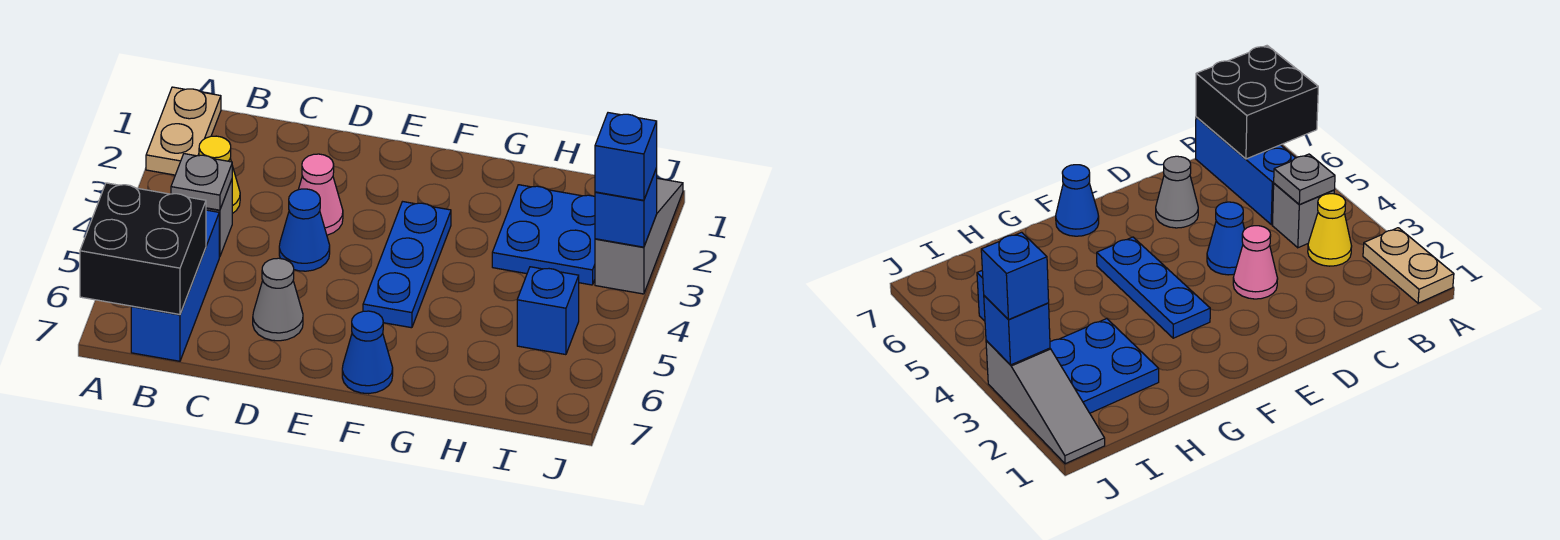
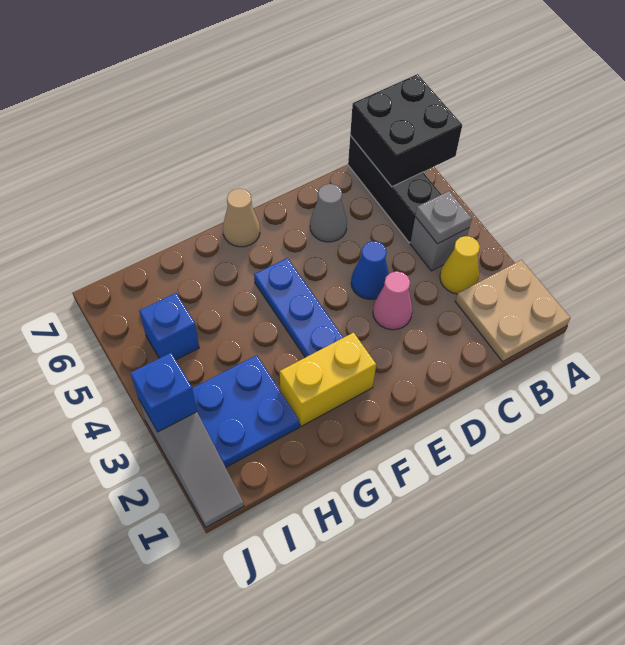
tan 1x2 plate [146,87,221,175] -> tan 2x2 plate [455,260,570,362]
blue 1x3 brick [131,210,219,361] -> black 1x3 brick [348,136,441,243]
none -> yellow 1x2 brick [280,333,376,426]
blue 1x1 cone [342,311,393,394] -> tan 1x1 cone [223,189,260,247]
blue 1x1 brick [595,113,657,200] -> none

